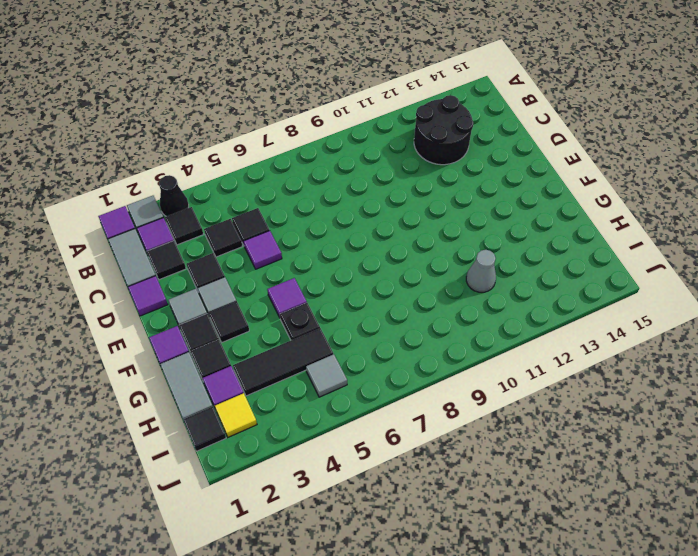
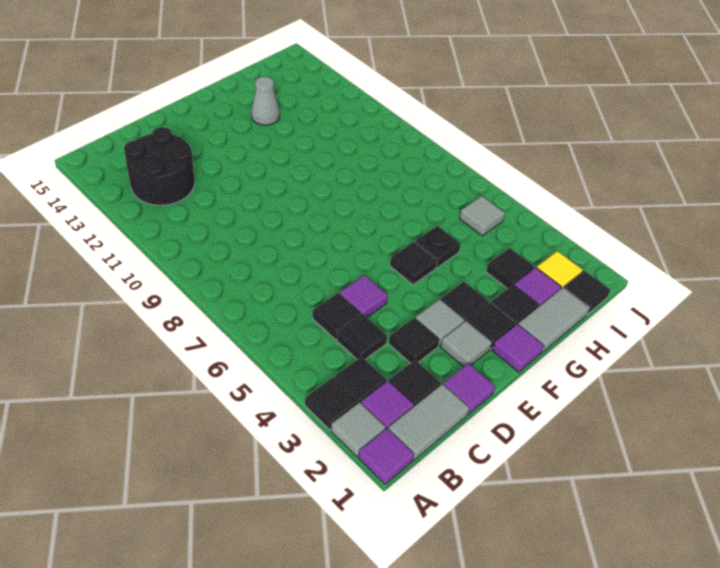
black 1x1 cone [159,175,189,216] -> black 1x1 tile [305,377,358,430]
purple 1x1 tile [267,278,307,317] -> black 1x1 tile [390,242,437,285]
black 1x3 tile [233,328,333,396] -> black 1x1 tile [486,248,534,289]
grey 1x1 cone [466,250,496,292] -> grey 1x1 cone moved to [251,77,280,125]

